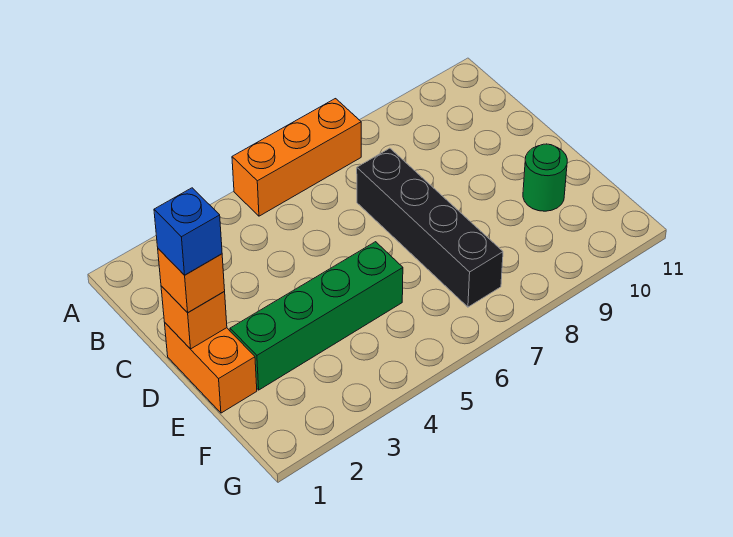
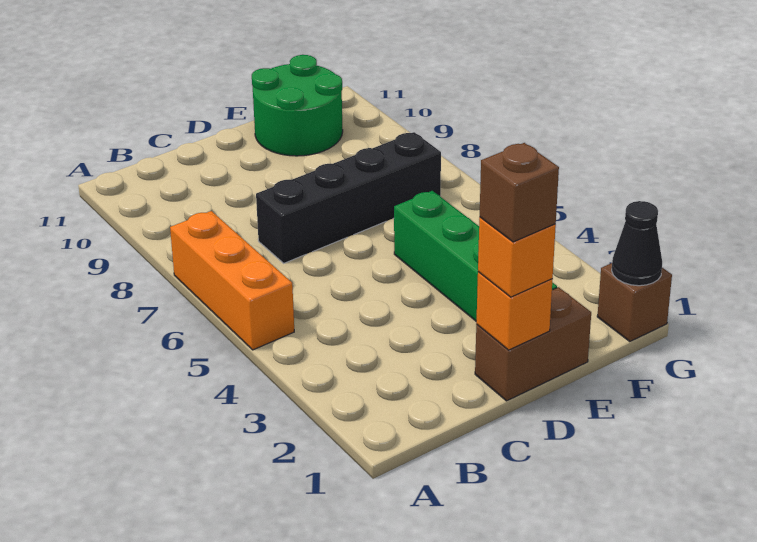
orange 1x2 brick [165,323,257,413] -> brown 1x2 brick [475,287,591,401]
blue 1x1 brick [154,188,222,275] -> brown 1x1 brick [480,143,559,242]
green 1x1 round brick [523,144,567,211] -> green 2x2 round brick [252,55,343,156]
none -> brown 1x1 brick [597,263,672,342]
none -> black 1x1 cone [612,201,662,286]

